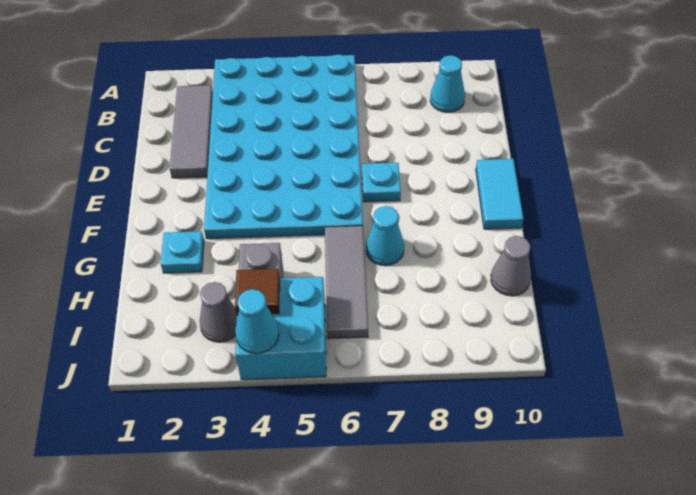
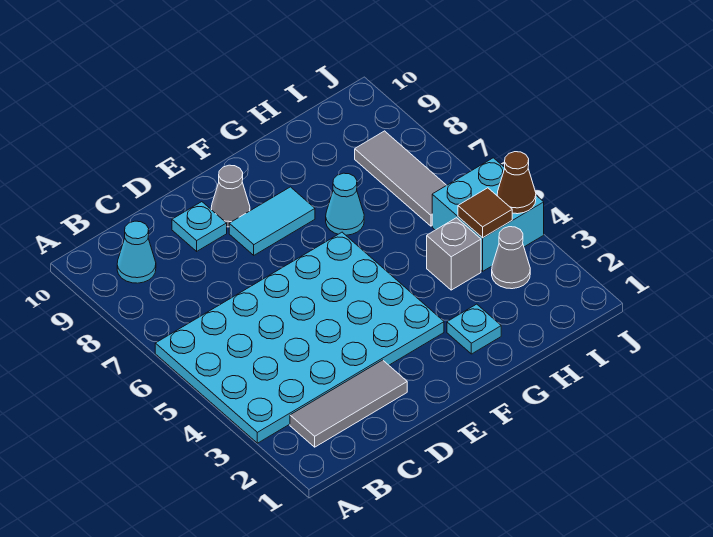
cyan 1x1 plate [362,163,401,202] -> cyan 1x1 plate moved to [172,202,227,251]
cyan 1x2 tile [476,159,524,229] -> cyan 1x2 tile moved to [229,187,315,255]
grey 1x3 tile [325,226,368,339] -> grey 1x3 tile turned to [355,131,446,226]
grey 1x1 cone [491,236,531,296] -> grey 1x1 cone moved to [211,165,250,227]
cyan 1x1 cone [235,289,279,354] -> brown 1x1 cone [497,152,536,214]

